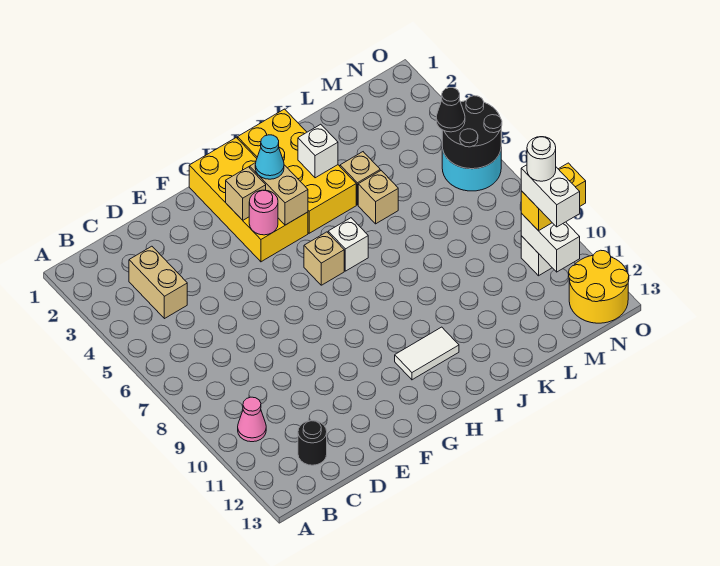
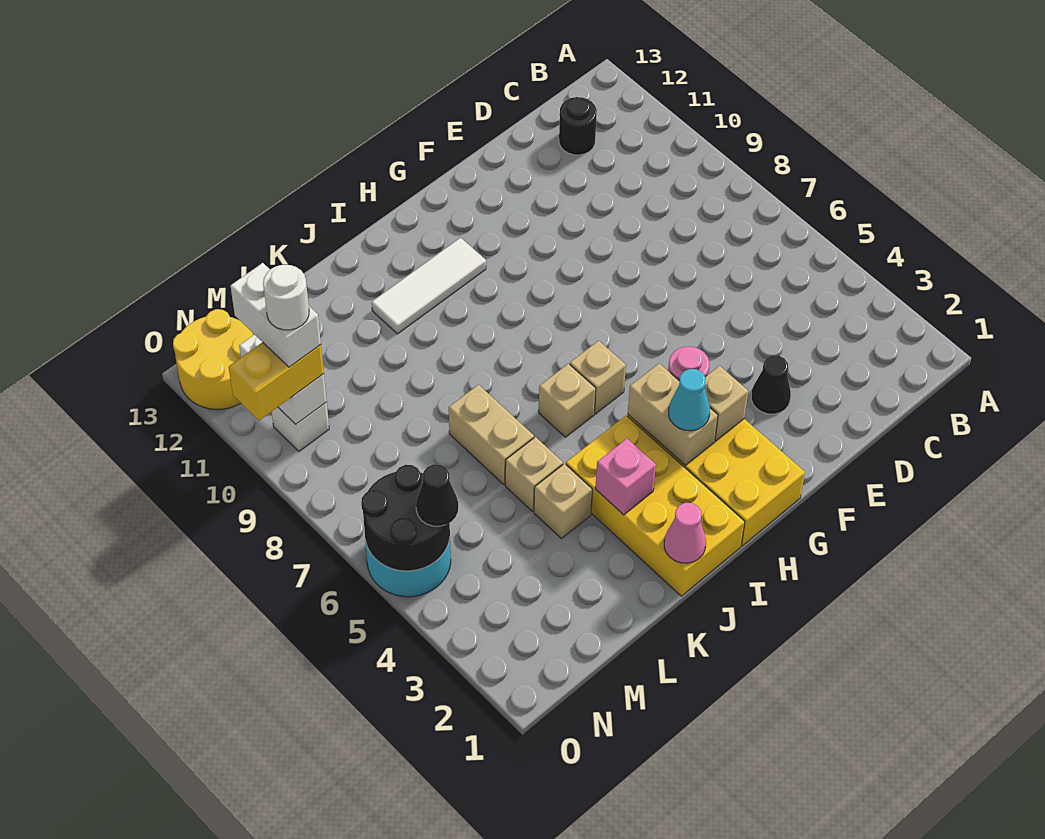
pink 1x1 cone [238,397,266,442] -> pink 1x1 cone moved to [664,503,706,563]
tan 1x2 brick [129,246,187,319] -> tan 1x2 brick moved to [449,385,534,485]
none -> black 1x1 cone [751,355,791,414]
white 1x2 tile [395,327,459,380] -> white 1x3 tile [372,238,486,334]
white 1x1 brick [328,218,368,271] -> tan 1x1 brick [539,364,596,437]
white 1x1 brick [298,124,338,178] -> pink 1x1 brick [595,439,656,515]

